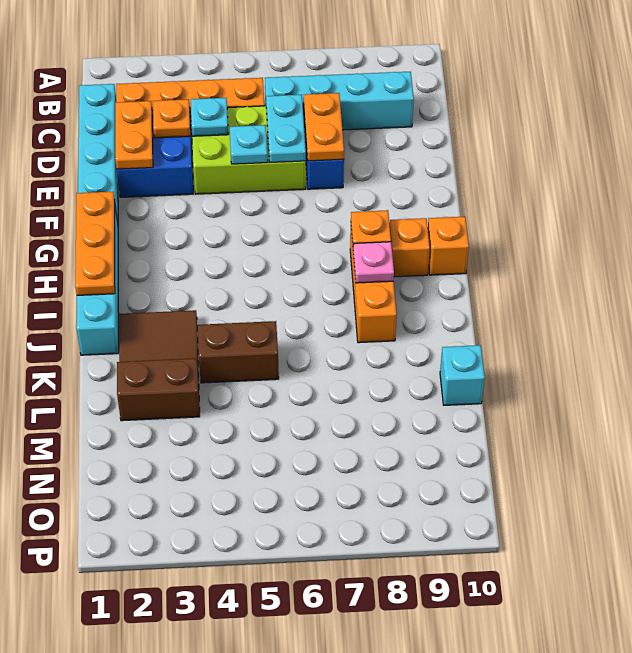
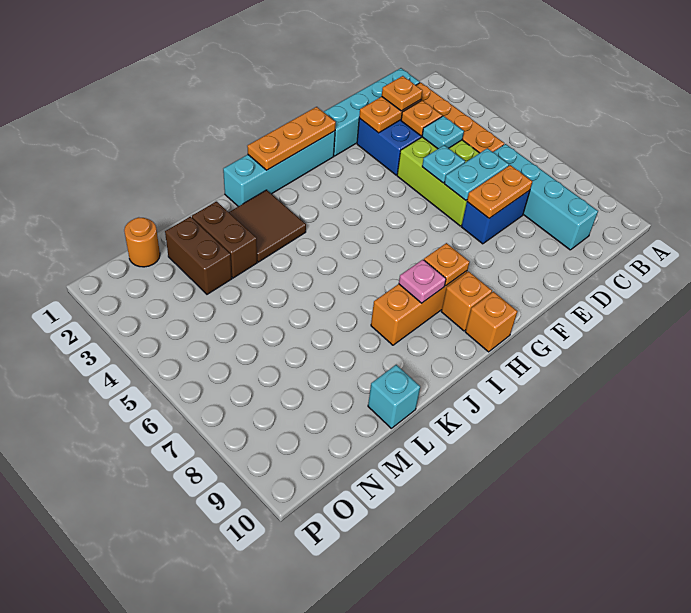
none -> orange 1x1 plate [382,76,422,111]
brown 1x2 brick [198,321,279,383] -> brown 1x2 brick moved to [165,217,232,294]
none -> orange 1x1 round brick [124,217,160,267]

